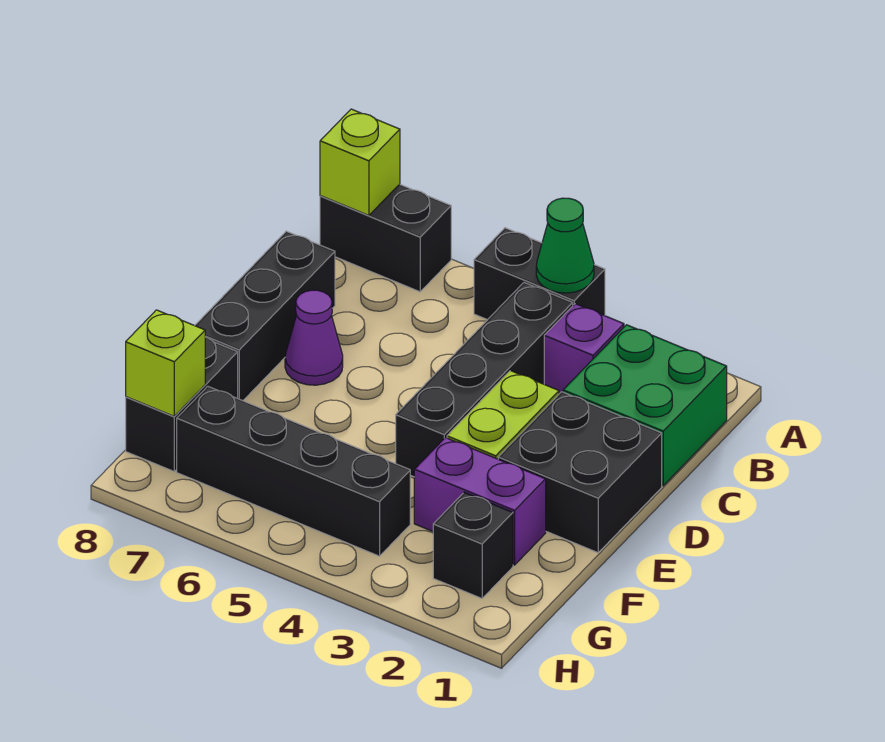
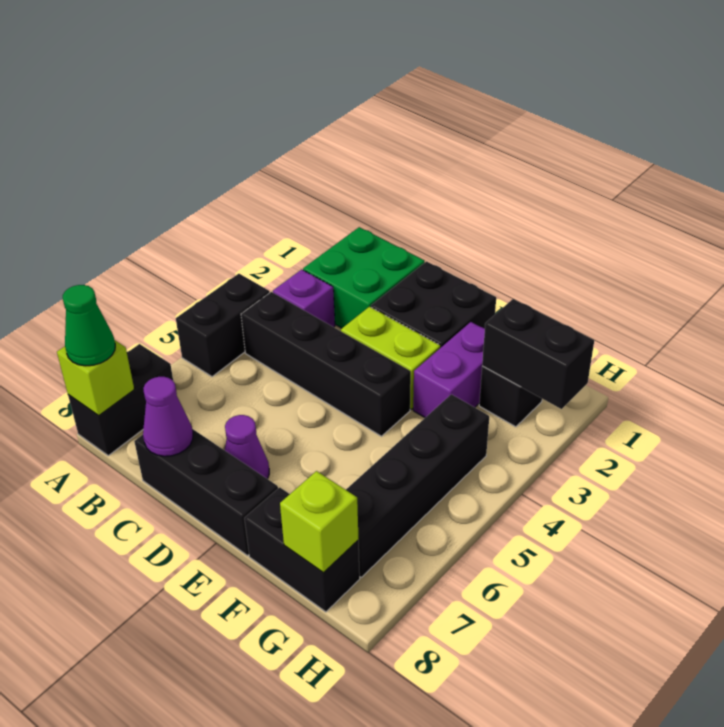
green 1x1 cone [536,198,594,293] -> green 1x1 cone moved to [63,285,115,366]
none -> purple 1x1 cone [143,377,193,456]
none -> black 1x2 brick [482,299,594,409]

